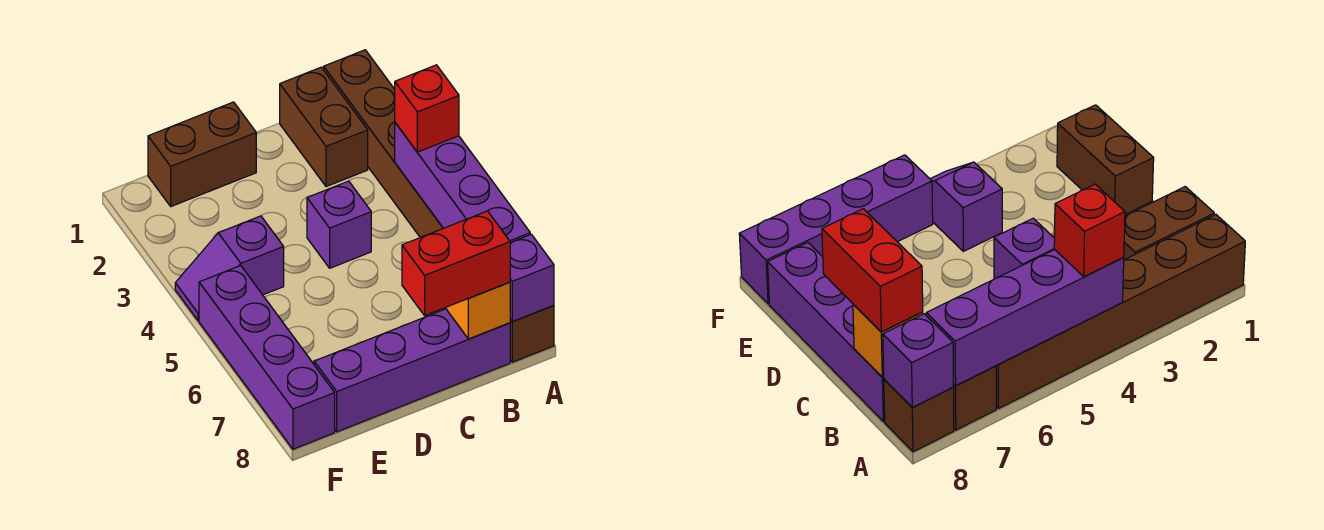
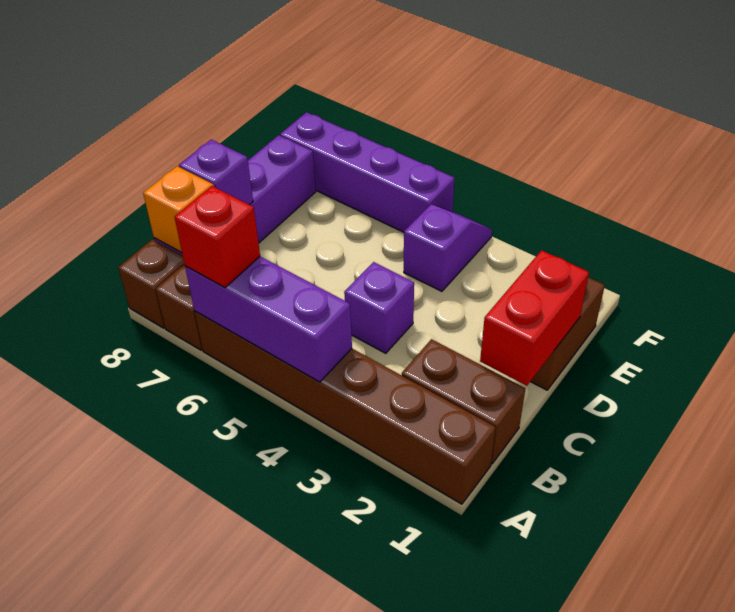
purple 1x4 brick [395,123,530,243] -> purple 1x3 brick [185,257,352,382]
red 1x1 brick [395,65,459,152] -> red 1x1 brick moved to [175,186,260,288]
purple 1x1 brick [510,234,554,322] -> purple 1x1 brick moved to [179,140,253,205]
red 1x2 brick [402,211,510,315] -> red 1x2 brick moved to [480,250,589,386]

